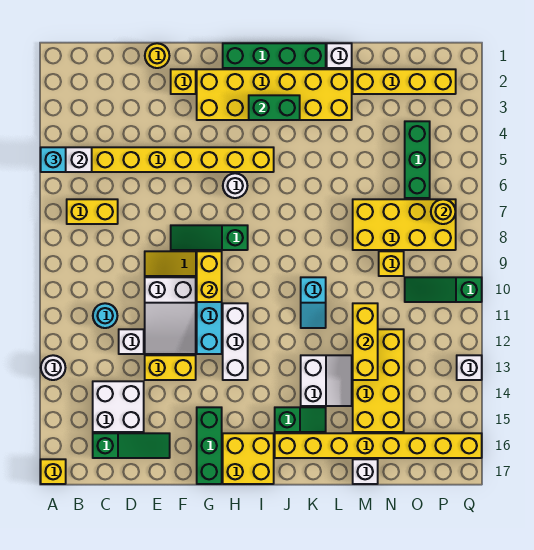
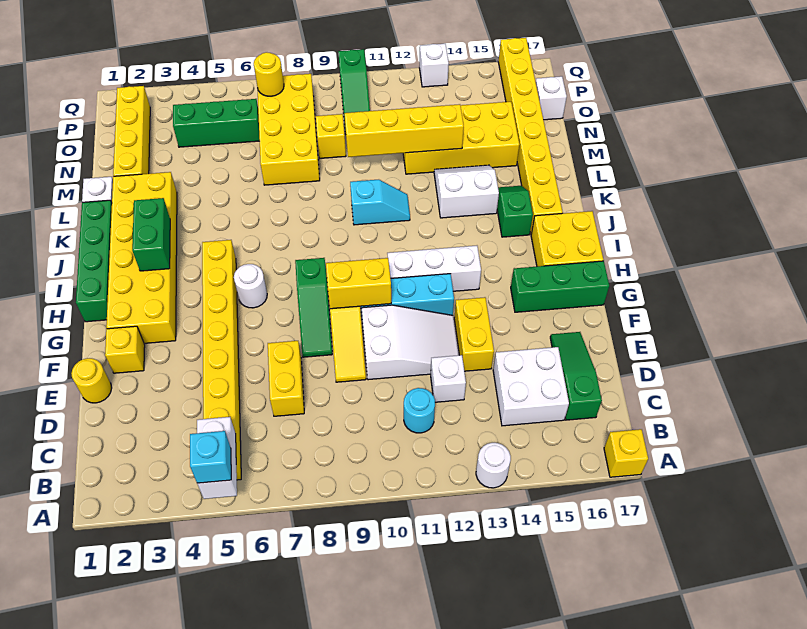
yellow 1x2 brick [67,199,118,224] -> yellow 1x2 brick moved to [268,341,304,416]
yellow 1x3 brick [353,303,378,380] -> yellow 1x4 brick [344,104,464,157]
white 1x1 brick [353,459,378,484] -> white 1x1 brick moved to [536,76,567,120]

